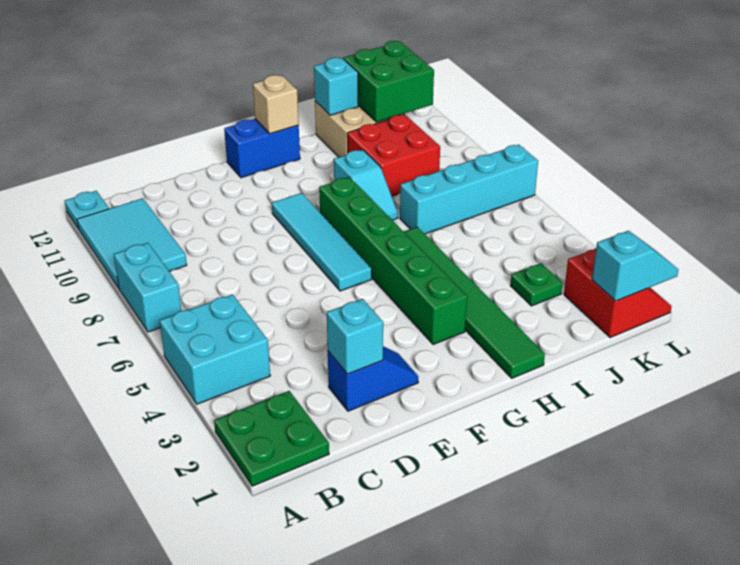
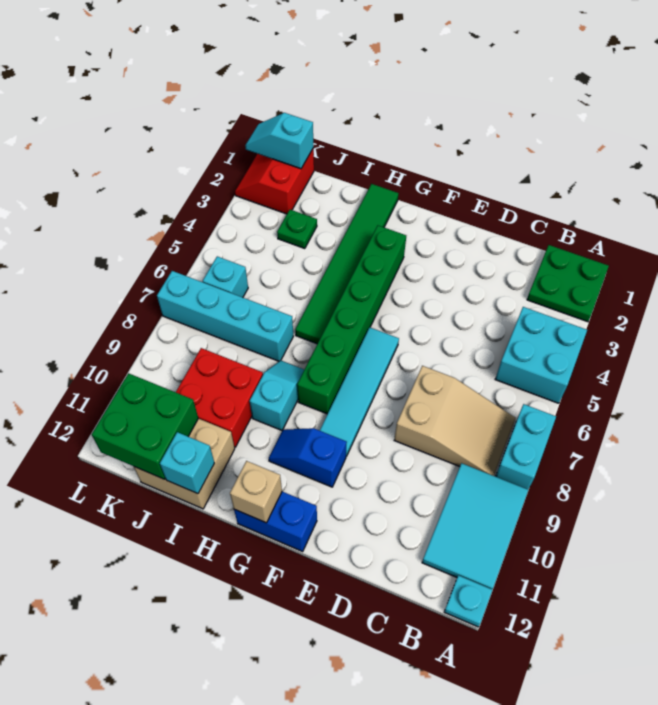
none -> tan 2x3 slope [394,366,516,476]
blue 1x2 slope [328,346,418,411] -> blue 1x2 slope moved to [269,428,347,487]
cyan 1x1 brick [327,299,383,374] -> cyan 1x1 brick moved to [203,256,248,297]

